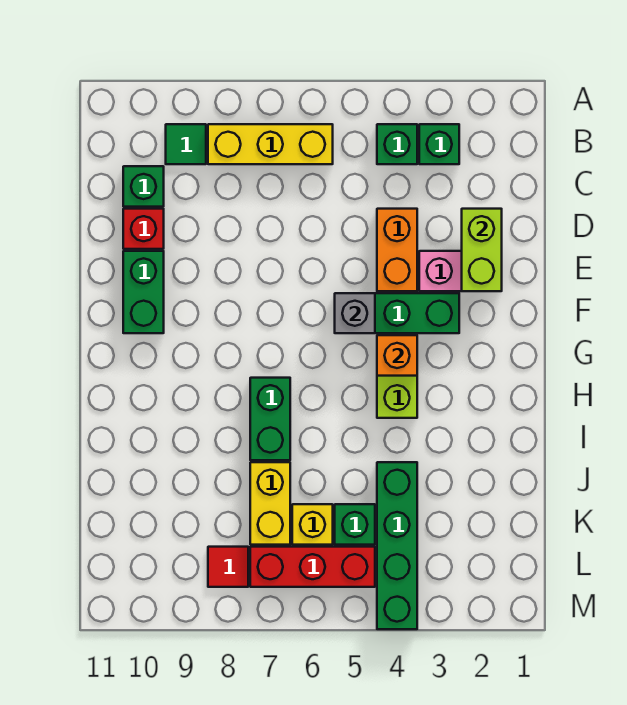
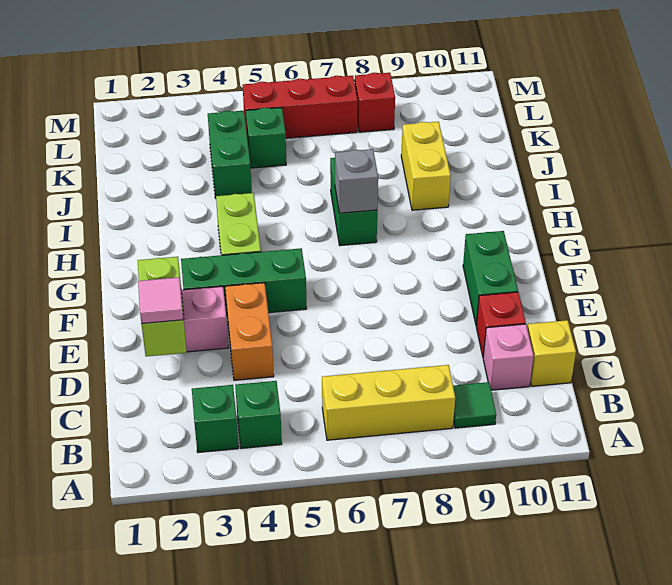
green 1x1 brick [123,166,164,207] -> pink 1x1 brick [483,324,534,390]
none -> pink 1x1 tile [138,277,183,324]
grey 1x1 brick [335,293,375,333] -> grey 1x1 brick moved to [335,149,378,213]
orange 1x1 brick [377,335,417,376] -> none
green 1x4 brick [377,462,417,629] -> green 1x2 brick [208,111,252,198]
yellow 1x2 brick [250,462,290,545] -> yellow 1x2 brick moved to [401,122,451,210]
yellow 1x1 brick [292,504,333,545] -> yellow 1x1 brick moved to [527,320,576,386]
red 1x1 tile [208,547,248,587] -> red 1x1 brick [355,73,395,132]

